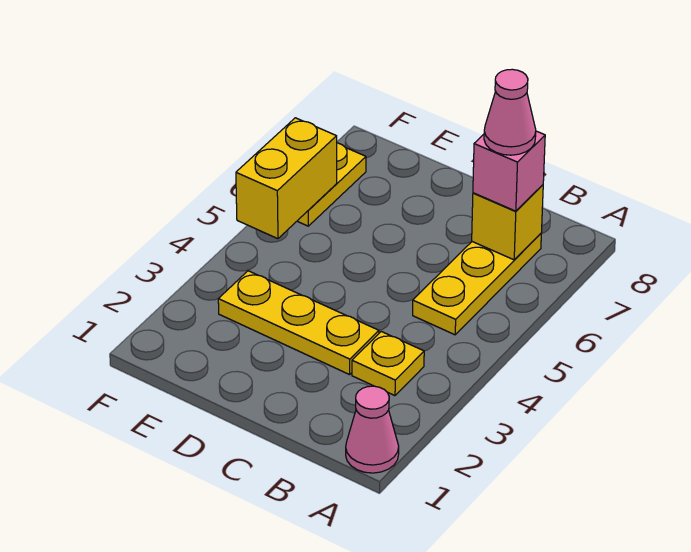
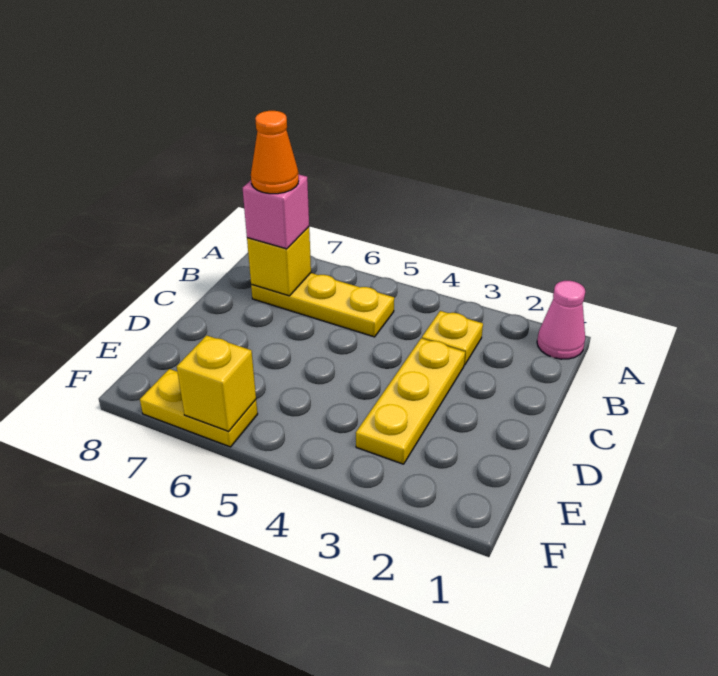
pink 1x1 cone [484,69,536,155] -> orange 1x1 cone [251,111,299,194]
yellow 1x2 brick [236,118,337,239] -> yellow 1x1 brick [177,335,256,431]

